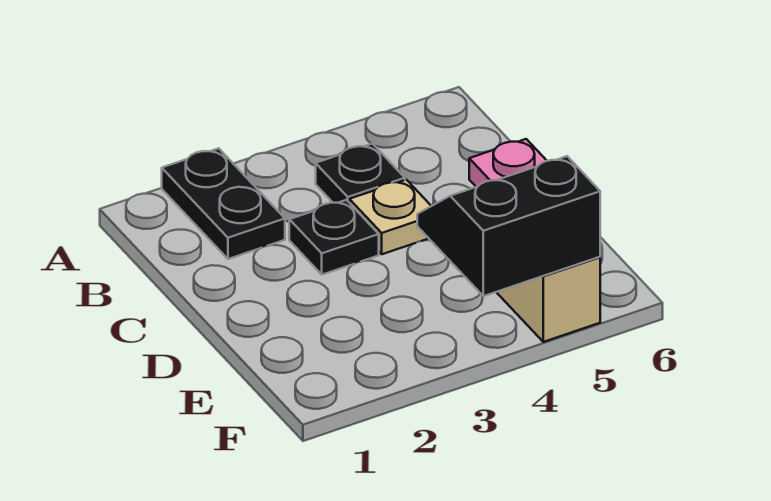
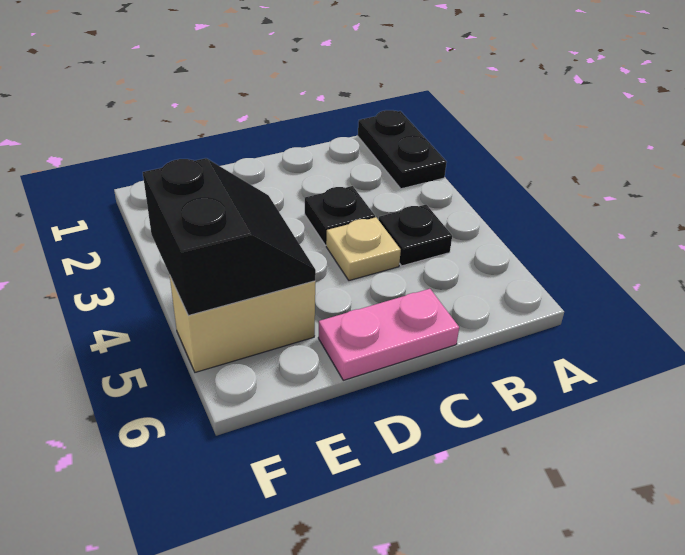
black 1x2 plate [162,148,285,259] -> black 1x2 plate turned to [358,110,447,189]

